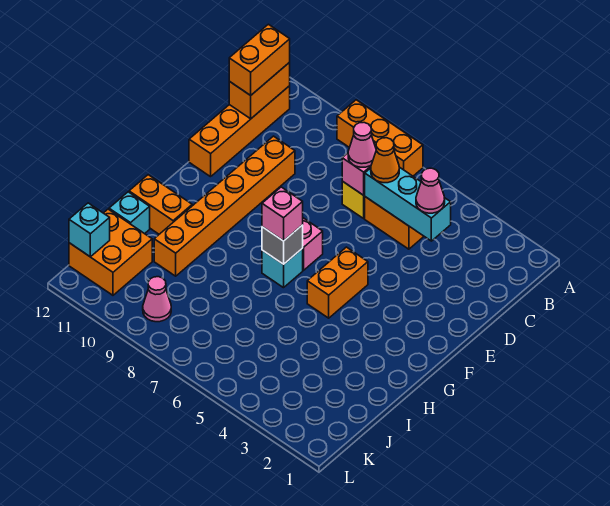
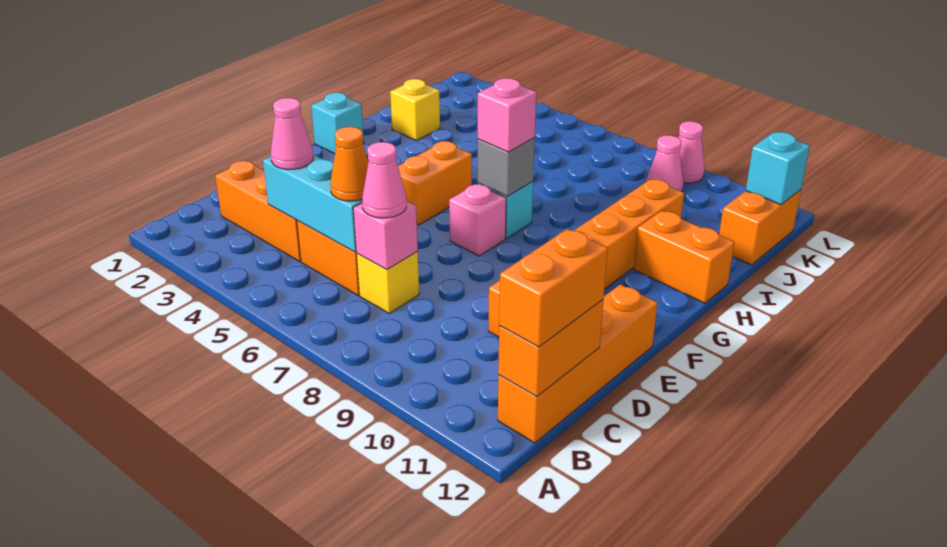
orange 1x3 brick [337,100,423,176] -> orange 1x3 brick moved to [215,161,301,261]
none -> yellow 1x1 brick [390,79,440,141]
cyan 1x1 brick [109,192,150,234] -> cyan 1x1 brick moved to [311,93,364,154]
orange 2x2 brick [69,209,152,295] -> orange 1x2 brick [719,190,801,265]
none -> pink 1x1 cone [678,121,705,183]

